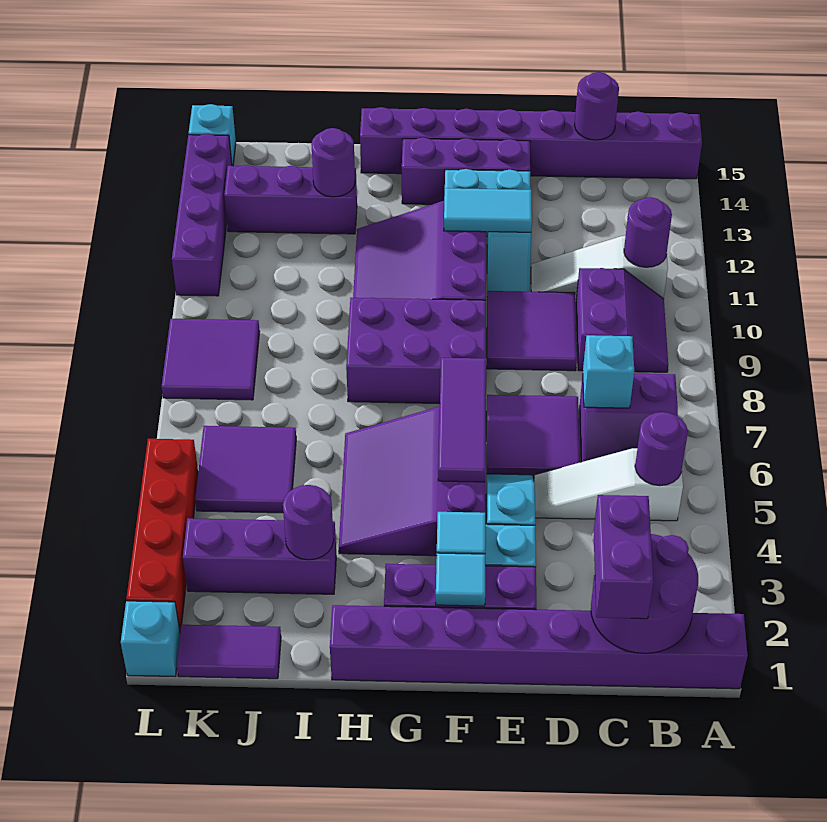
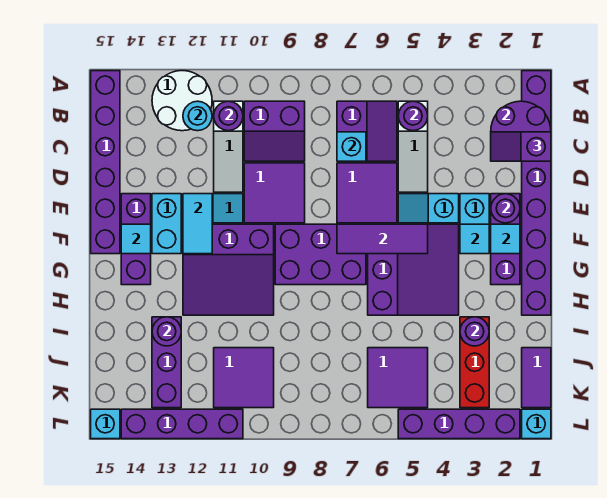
none -> white 2x2 round brick [152,71,212,131]
purple 1x8 brick [360,107,702,179] -> purple 1x6 brick [91,71,120,254]
purple 2x2 slope [576,268,668,372] -> purple 2x2 slope turned to [244,101,305,161]
none -> cyan 1x1 round brick [183,101,212,131]
purple 1x2 brick [593,495,654,619] -> purple 1x2 slope [491,132,551,161]
purple 1x1 round brick [575,72,619,140] -> purple 1x1 round brick moved to [491,194,520,223]
purple 3x3 slope [339,407,485,556] -> purple 3x3 slope turned to [368,224,459,315]
purple 2x3 brick [346,298,486,403] -> purple 2x3 brick turned to [275,224,366,285]
none -> cyan 1x1 tile [121,224,151,254]
purple 1x3 brick [183,518,336,594] -> red 1x3 brick [460,317,489,408]
purple 2x2 tile [162,319,260,400] -> purple 2x2 tile moved to [214,348,274,408]
red 1x4 brick [126,439,198,630] -> purple 1x4 brick [398,409,520,439]

